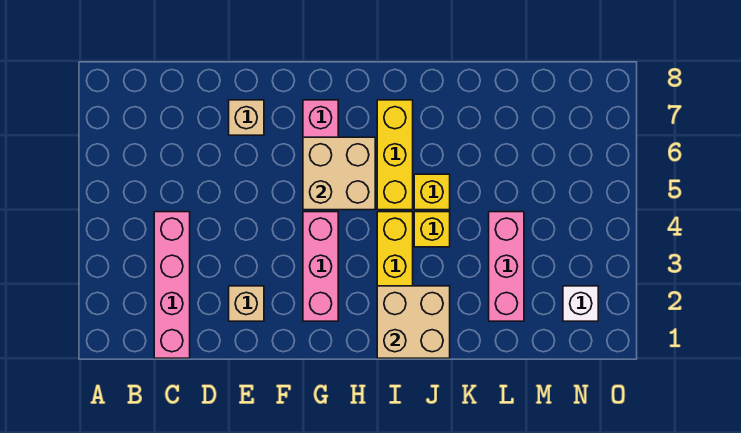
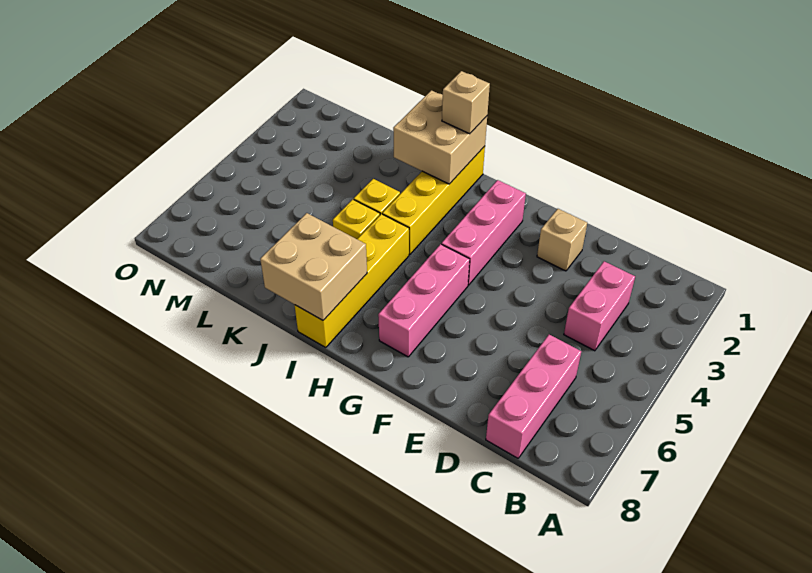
pink 1x4 brick [154,212,190,358] -> pink 1x2 brick [564,261,635,351]
tan 1x1 brick [229,100,264,135] -> tan 1x1 brick moved to [442,71,490,134]
tan 2x2 brick [303,137,375,210] -> tan 2x2 brick moved to [260,213,367,320]
yellow 1x3 brick [377,100,413,210] -> yellow 1x4 brick [295,214,409,348]
pink 1x3 brick [489,212,524,321] -> pink 1x3 brick moved to [486,335,581,458]
white 1x1 brick [563,286,598,321] -> none

